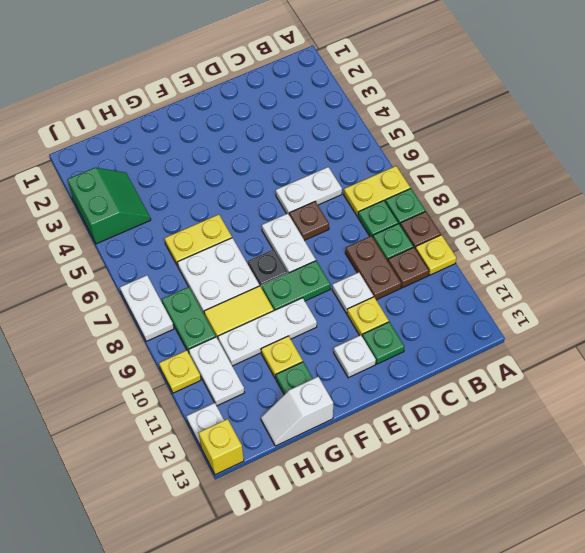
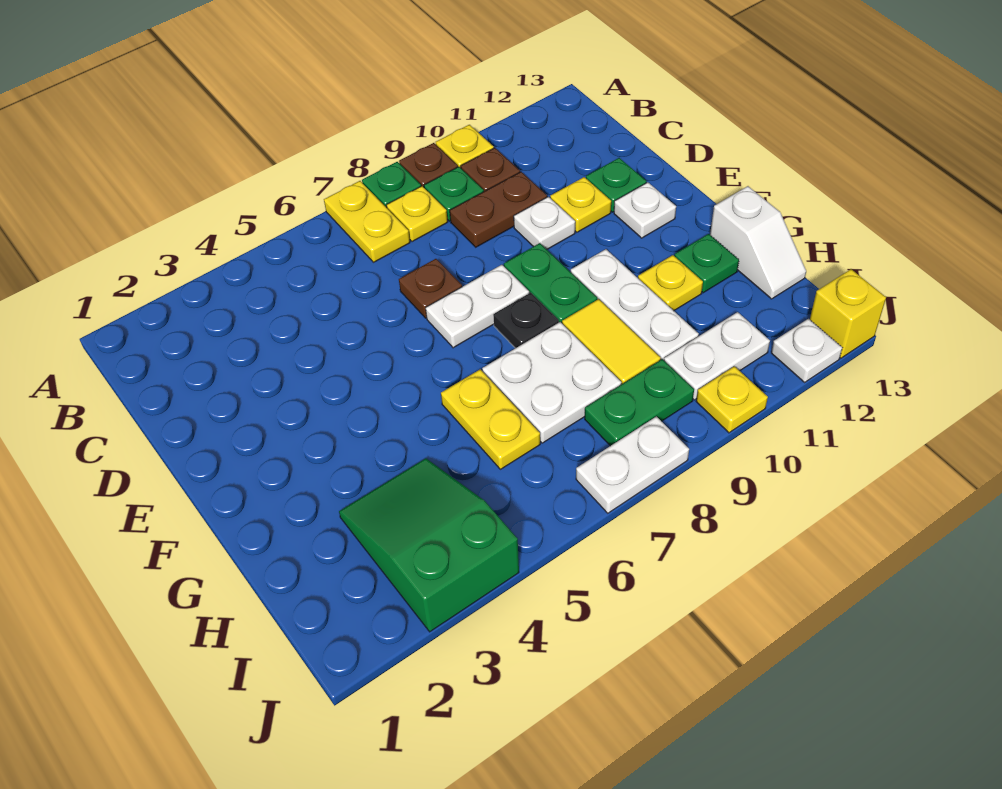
green 1x1 plate [358,201,398,237] -> yellow 1x1 plate [386,186,448,242]
white 1x2 plate [276,167,342,214] -> none
green 2x2 slope [67,168,151,244] -> green 2x3 slope [339,458,519,632]

